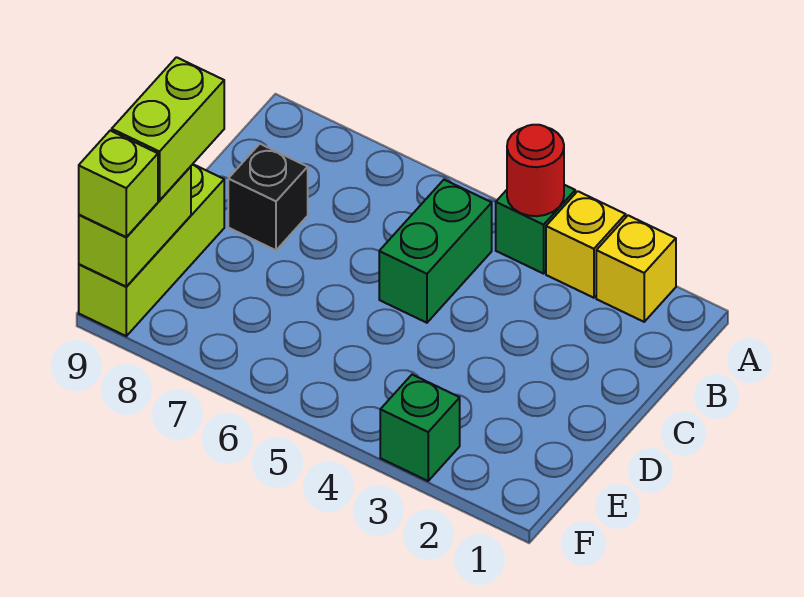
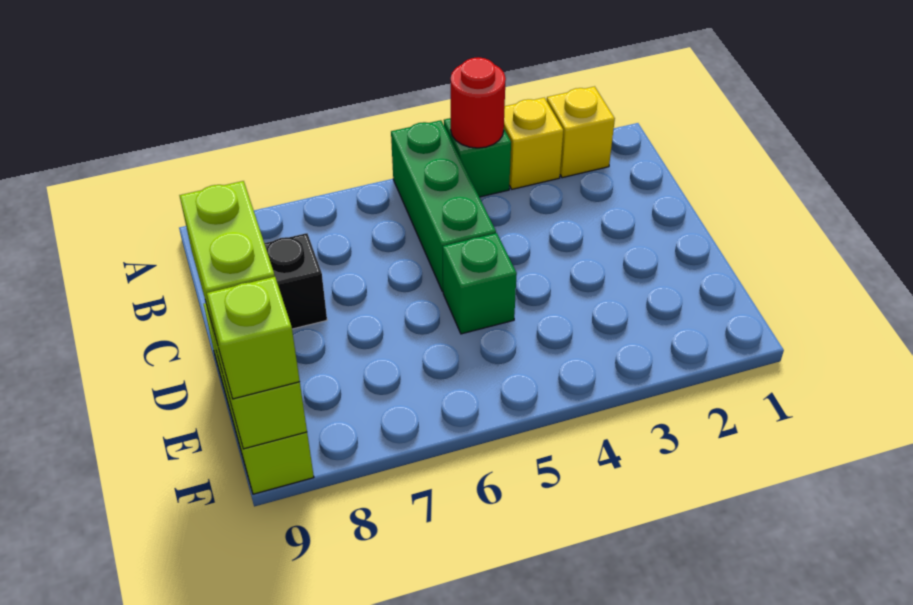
green 1x2 brick [379,180,492,323] -> green 1x3 brick [391,120,496,292]
green 1x1 brick [380,375,460,481] -> green 1x1 brick moved to [443,233,517,334]

